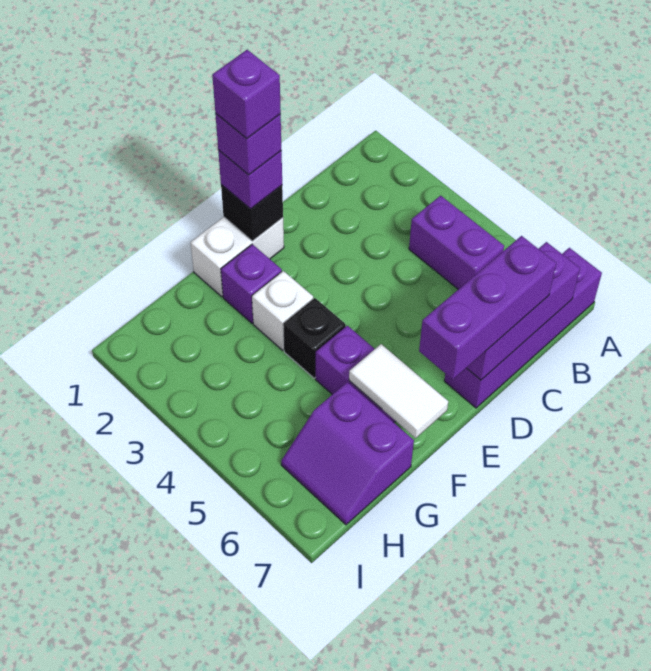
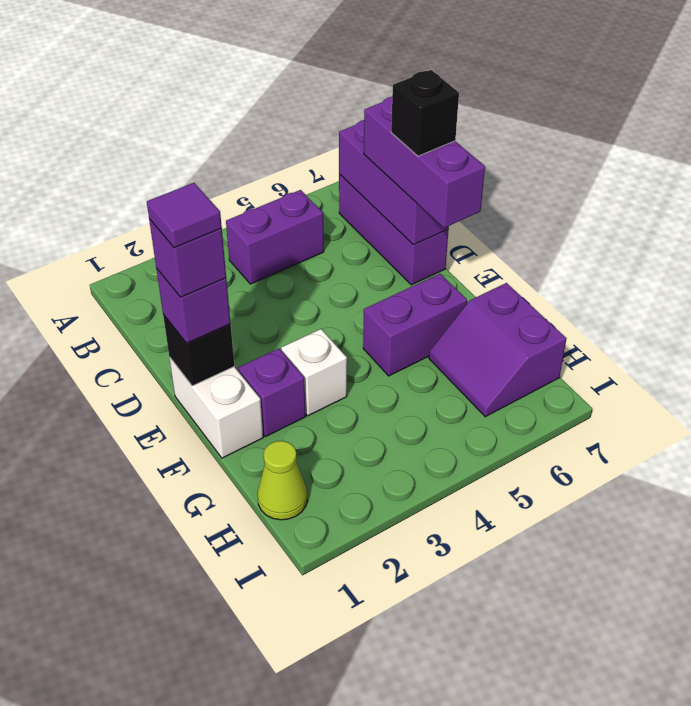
purple 1x4 brick [444,248,602,408] -> purple 1x3 brick [339,174,449,285]
purple 1x1 brick [212,50,281,139] -> purple 1x1 tile [147,183,222,248]
black 1x1 brick [283,298,346,378] -> black 1x1 brick moved to [391,70,459,156]
white 1x2 tile [349,344,448,438] -> none
purple 2x2 slope [281,382,414,525] -> purple 2x2 slope turned to [429,283,566,417]
none -> lime 1x1 cone [257,441,307,520]

